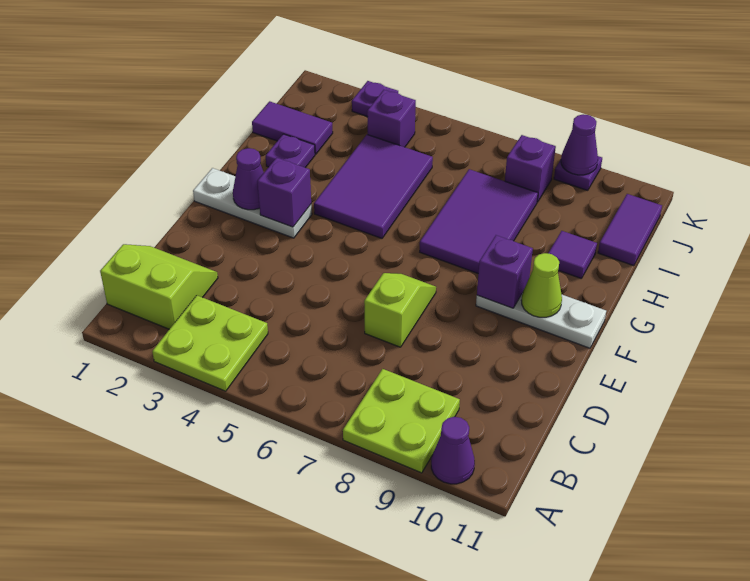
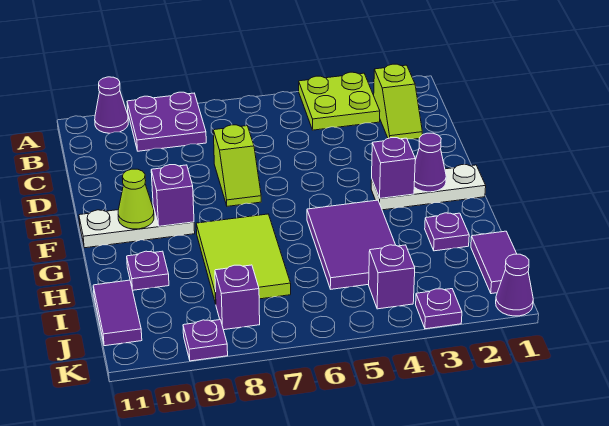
lime 2x2 plate [343,369,460,473] -> purple 2x2 plate [127,92,206,151]
lime 2x2 slope [100,244,218,329] -> lime 1x2 slope [374,64,422,139]
purple 2x3 tile [420,169,538,274] -> lime 2x3 tile [196,214,291,304]
purple 1x1 tile [548,231,597,278] -> purple 1x1 plate [127,251,169,290]
purple 1x2 tile [252,101,333,154] -> purple 1x2 tile turned to [471,231,517,294]
purple 1x1 cone [561,114,598,175] -> purple 1x1 cone moved to [496,254,533,316]

